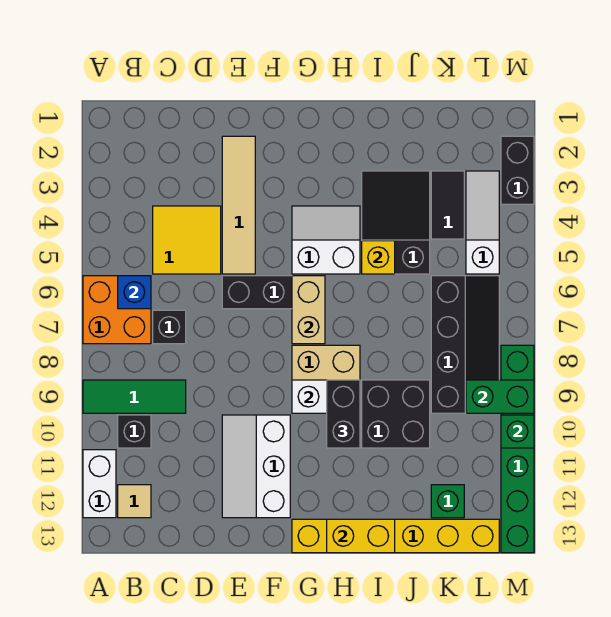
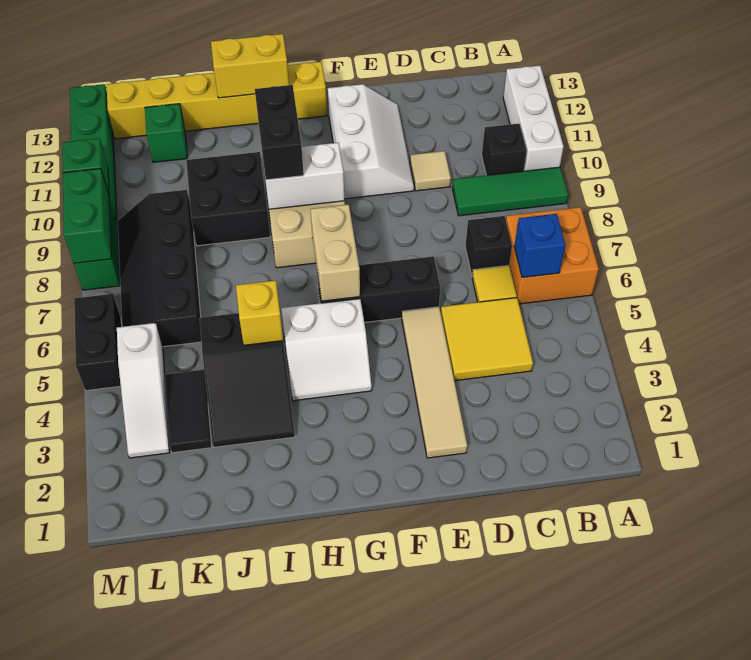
white 1x2 brick [83,450,116,518] -> white 1x3 brick [503,66,564,171]
tan 1x1 tile [118,485,151,518] -> tan 1x1 tile moved to [410,151,451,191]
none -> yellow 1x1 tile [472,266,517,302]
green 1x2 brick [466,380,534,413] -> green 1x2 brick turned to [63,169,112,263]
black 1x2 brick [501,136,534,204] -> black 1x2 brick moved to [74,294,122,391]

